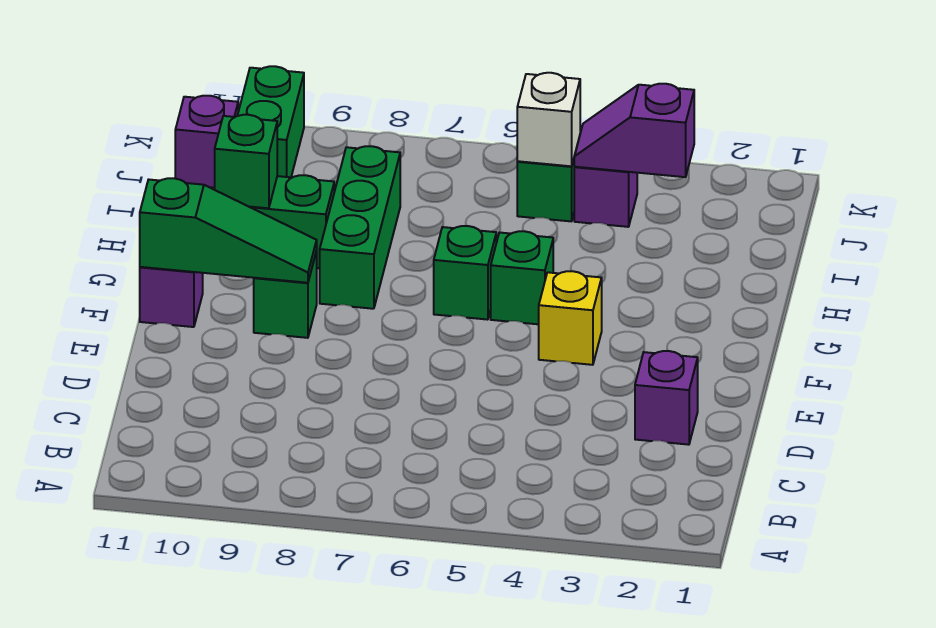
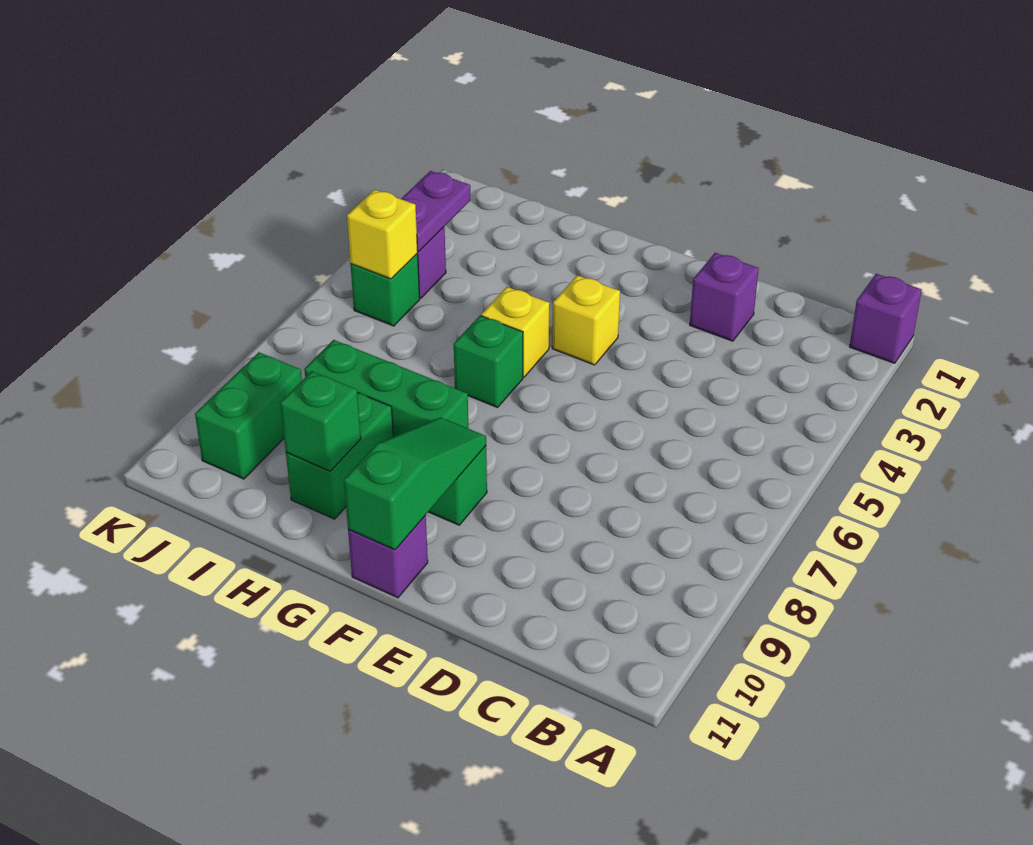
green 1x1 brick [491,231,553,324] -> yellow 1x1 brick [481,287,550,377]
purple 1x2 slope [574,84,694,177] -> purple 1x2 plate [401,171,470,251]
white 1x1 brick [517,73,580,166] -> yellow 1x1 brick [347,190,418,279]
green 1x2 brick [237,66,304,177] -> green 1x2 brick turned to [195,352,302,479]
purple 1x1 brick [175,96,238,188] -> purple 1x1 brick moved to [850,274,922,363]

